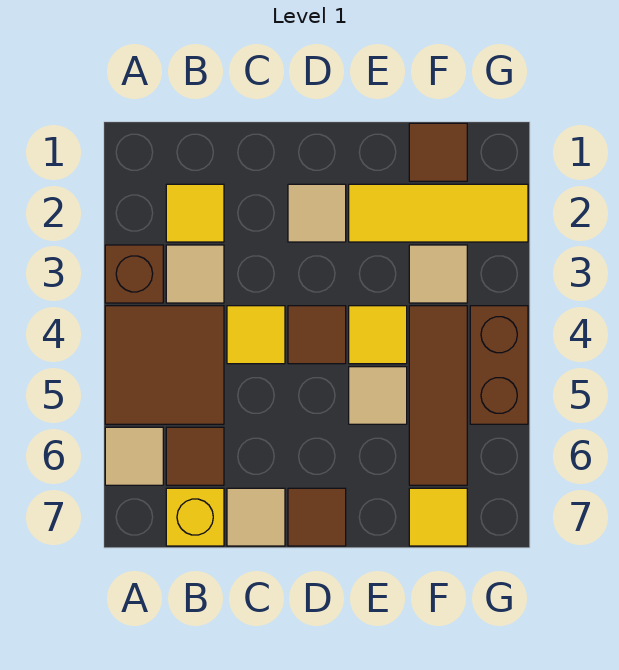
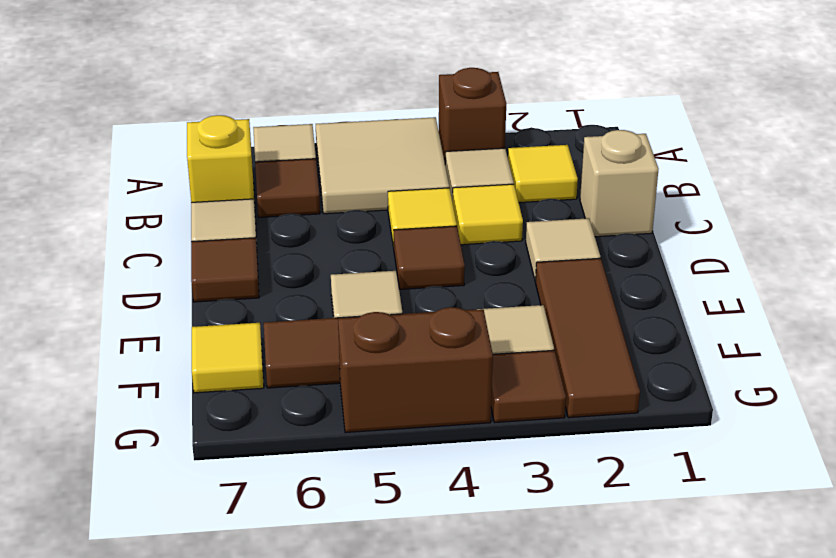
brown 2x2 tile [105,306,224,424] -> tan 2x2 tile [316,117,449,214]
none -> tan 1x1 brick [580,130,658,237]
yellow 1x3 tile [349,184,528,242] -> brown 1x3 tile [536,258,640,418]
yellow 1x1 tile [349,306,407,364] -> yellow 1x1 tile moved to [453,184,523,245]
brown 1x1 tile [409,123,467,181] -> brown 1x1 tile moved to [491,350,566,423]

